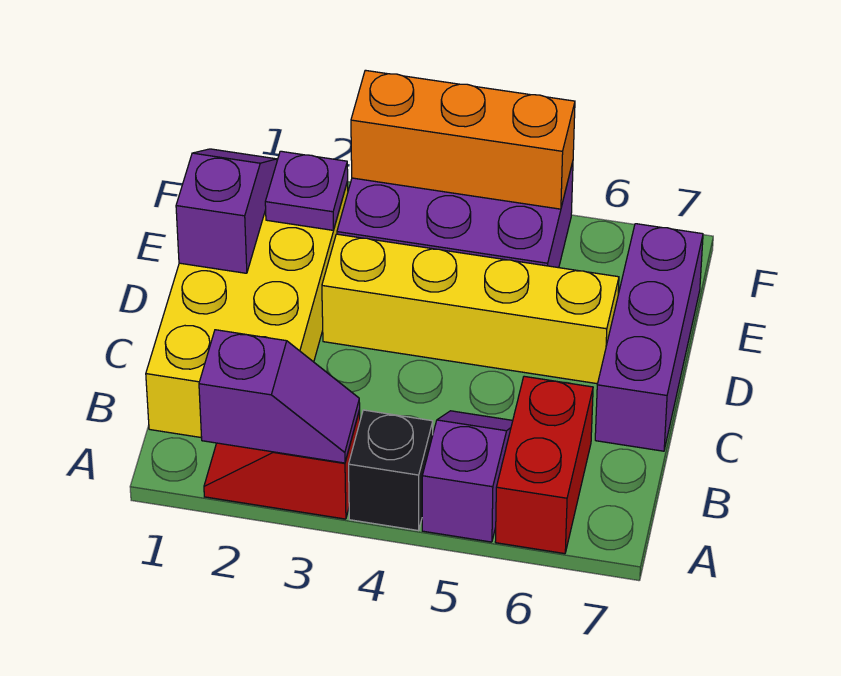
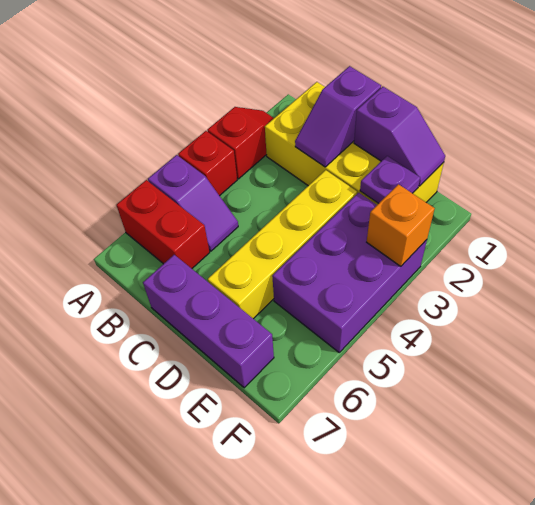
purple 1x2 slope [199,330,360,463] -> purple 1x2 slope moved to [295,66,381,167]
black 1x1 brick [349,410,433,531] -> red 1x1 brick [178,131,237,196]
orange 1x3 brick [351,70,575,209] -> orange 1x1 brick [367,184,435,266]

